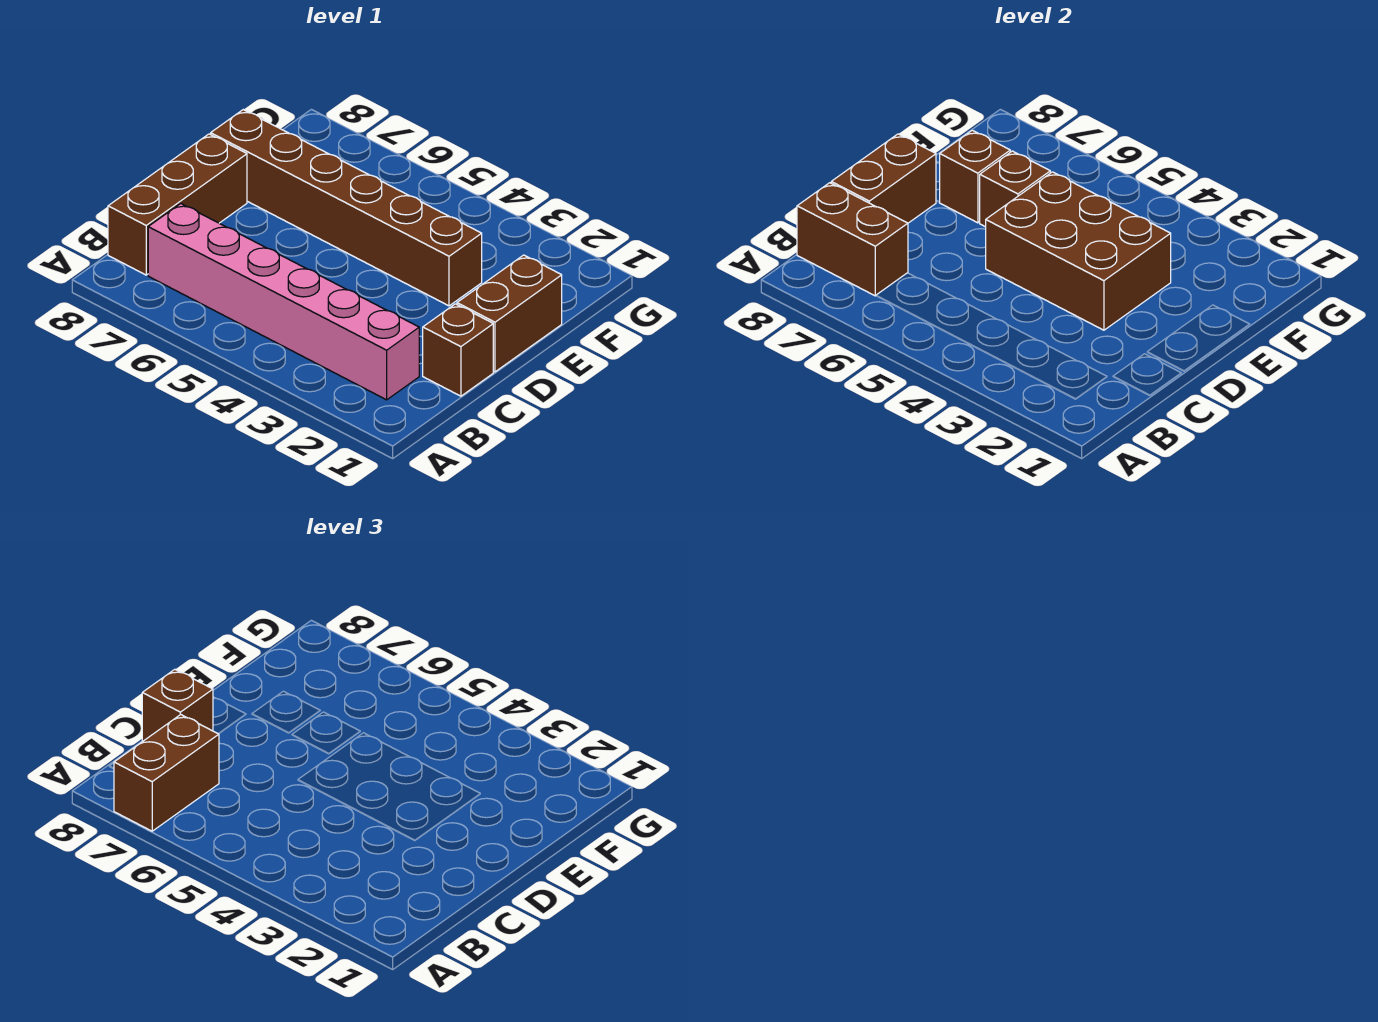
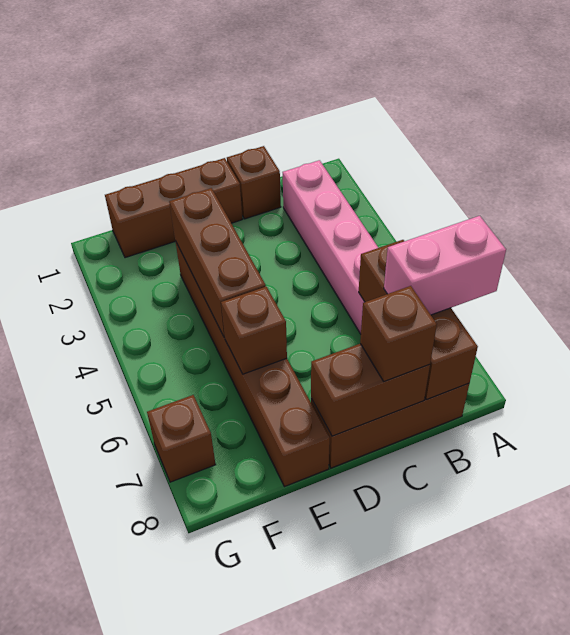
brown 1x2 brick [114,714,219,831] -> pink 1x2 brick [384,216,506,315]
brown 1x2 brick [797,183,908,296] -> brown 1x3 brick [359,240,478,399]
brown 1x2 brick [457,255,562,372] -> brown 1x3 brick [105,158,242,258]
brown 2x3 brick [986,172,1171,330] -> brown 1x3 brick [169,188,266,337]
brown 1x1 brick [940,130,1010,223] -> brown 1x1 brick moved to [147,395,216,482]

